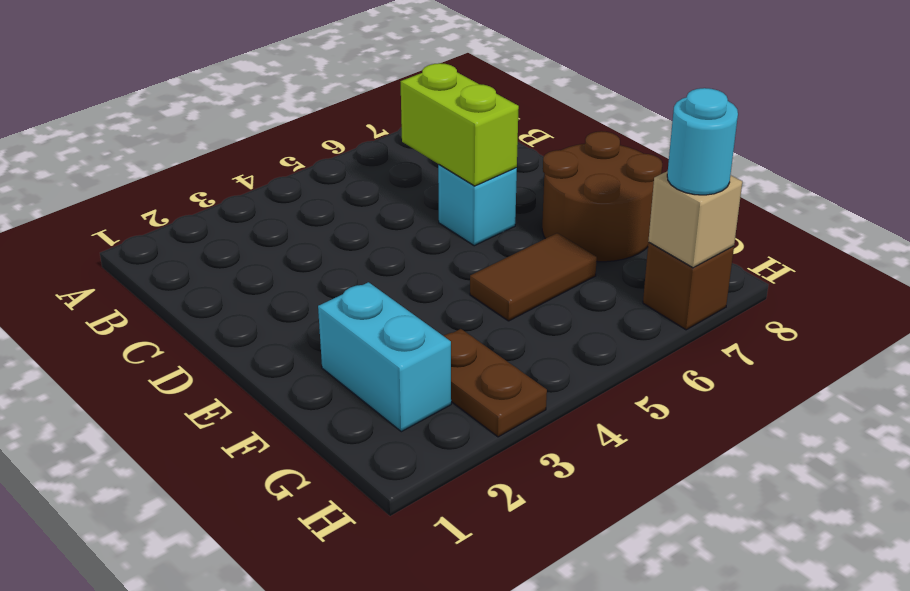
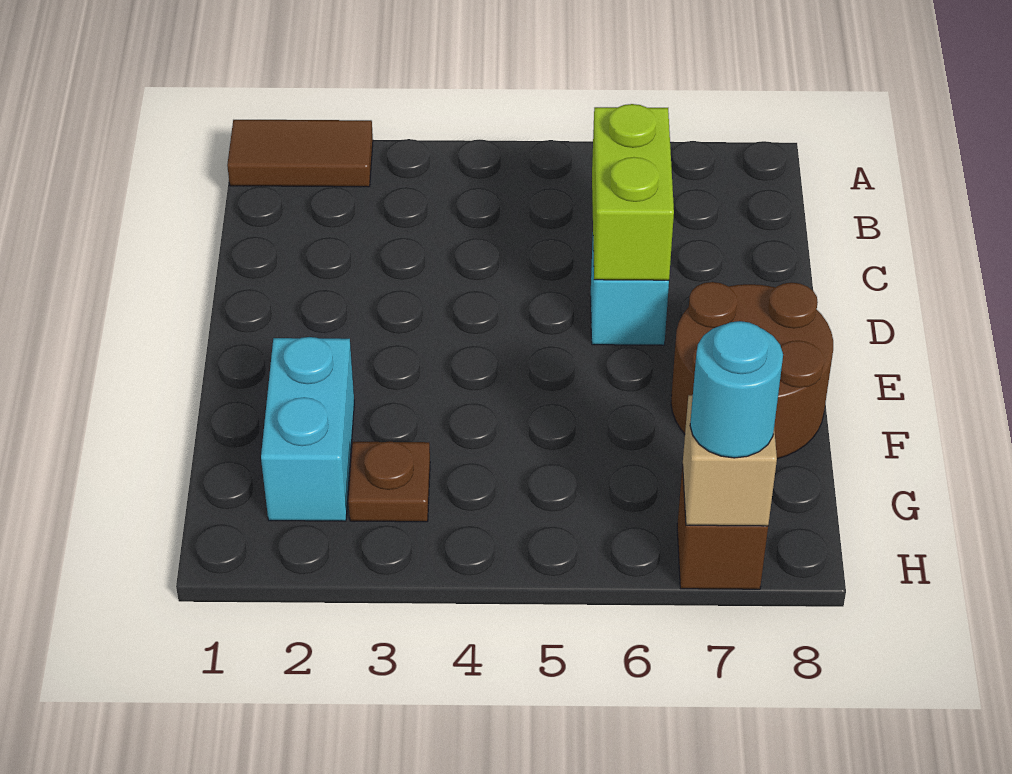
brown 1x2 tile [470,233,597,321] -> brown 1x2 tile moved to [227,120,373,187]
brown 1x2 plate [444,329,547,437] -> brown 1x1 plate [348,441,430,522]

